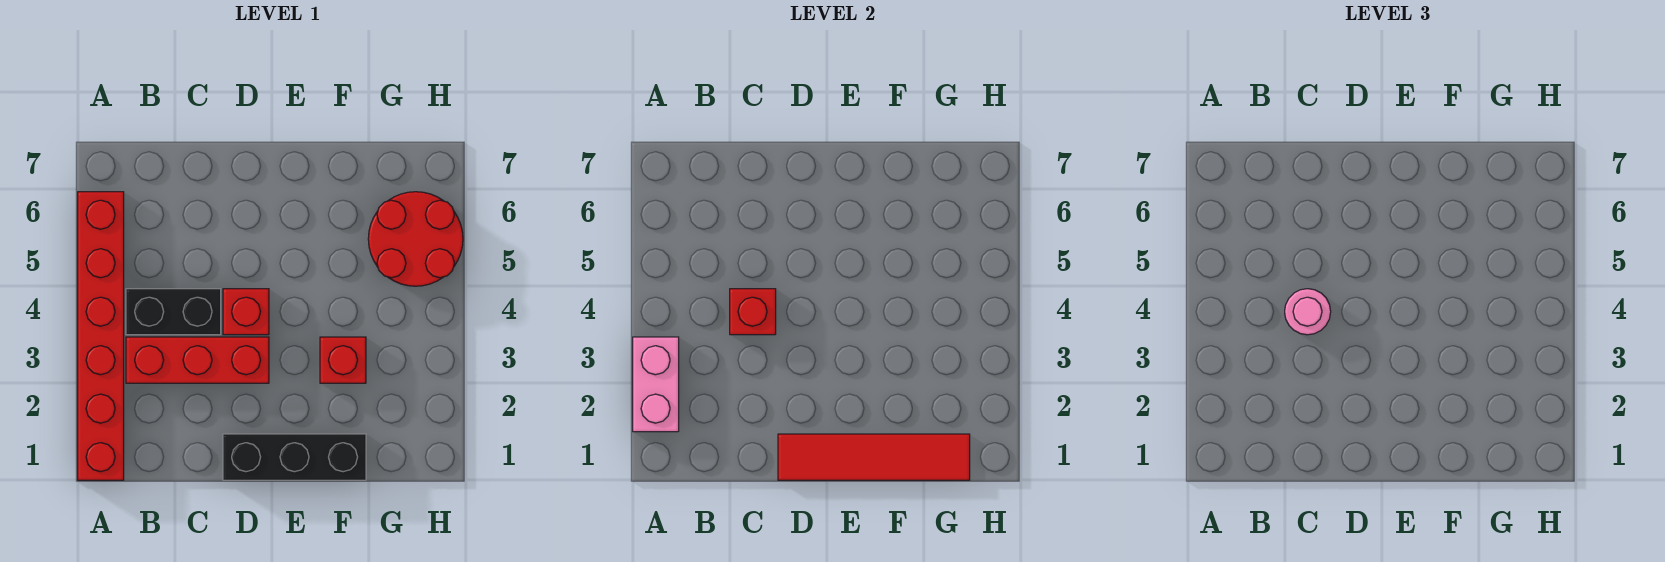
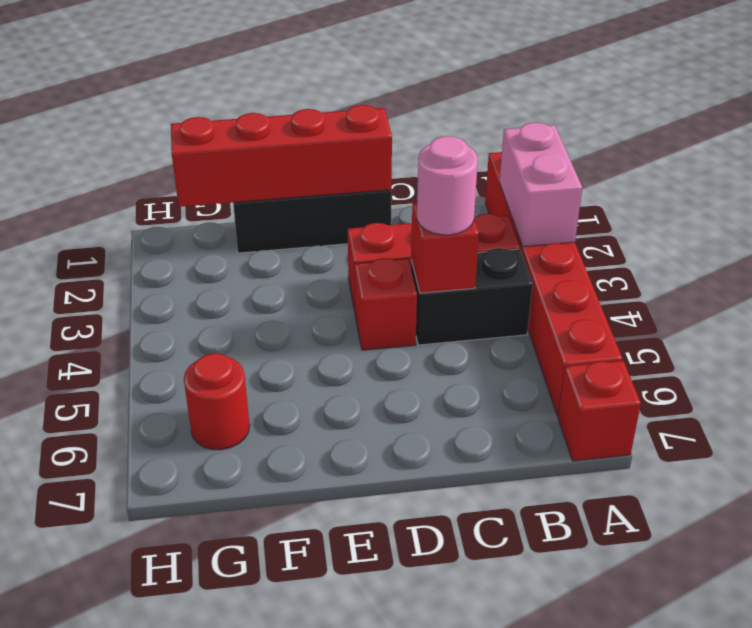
red 1x4 tile [778,434,970,480] -> red 1x4 brick [171,105,392,207]
red 1x1 brick [320,337,366,383] -> red 1x1 brick moved to [558,361,641,461]
red 2x2 round brick [368,192,463,286] -> red 1x1 round brick [184,353,250,450]

